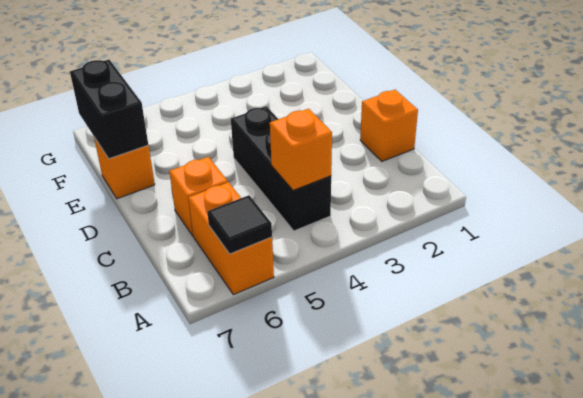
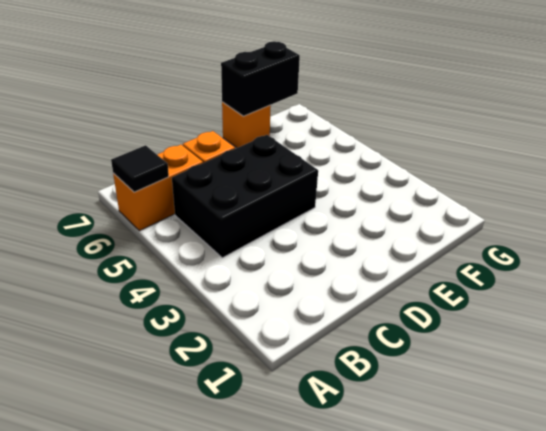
black 1x3 brick [231,106,331,231] -> black 2x3 brick [172,135,318,258]
orange 1x1 brick [270,109,332,190] -> none
orange 1x1 brick [360,90,418,161] -> none

